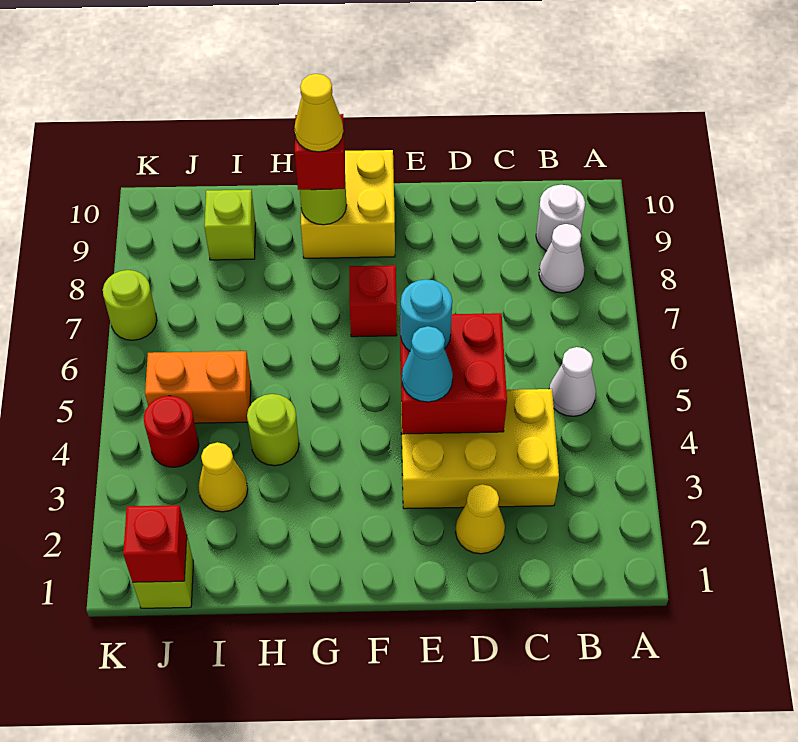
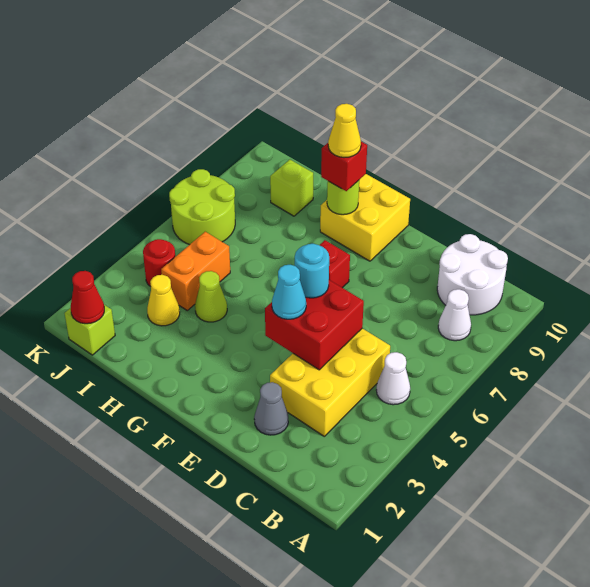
white 1x1 round brick [536,185,585,251] -> white 2x2 round brick [437,234,508,315]
yellow 2x3 brick [401,389,559,509] -> yellow 2x3 brick turned to [270,328,390,436]
yellow 1x1 cone [456,484,505,554] -> grey 1x1 cone [254,382,288,435]
lime 1x1 round brick [247,394,299,466] -> lime 1x1 cone [195,271,227,322]
orange 1x2 brick [145,351,251,423] -> orange 1x2 brick turned to [161,232,230,310]
red 1x1 brick [123,505,187,582] -> red 1x1 cone [71,271,104,324]
lime 1x1 round brick [103,270,157,340] -> lime 2x2 round brick [169,169,235,245]

